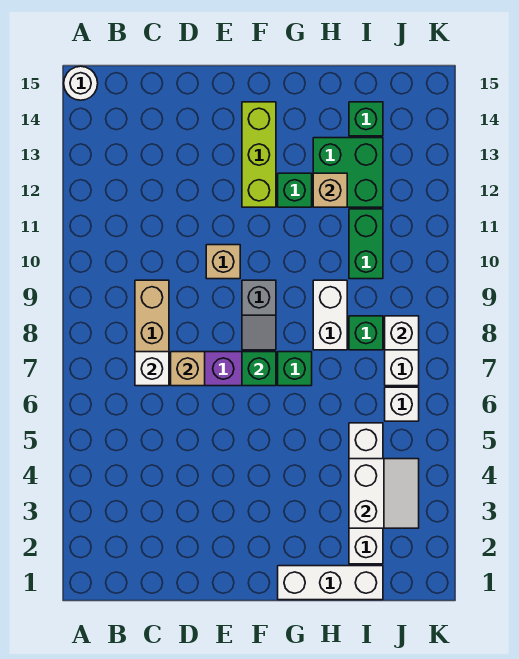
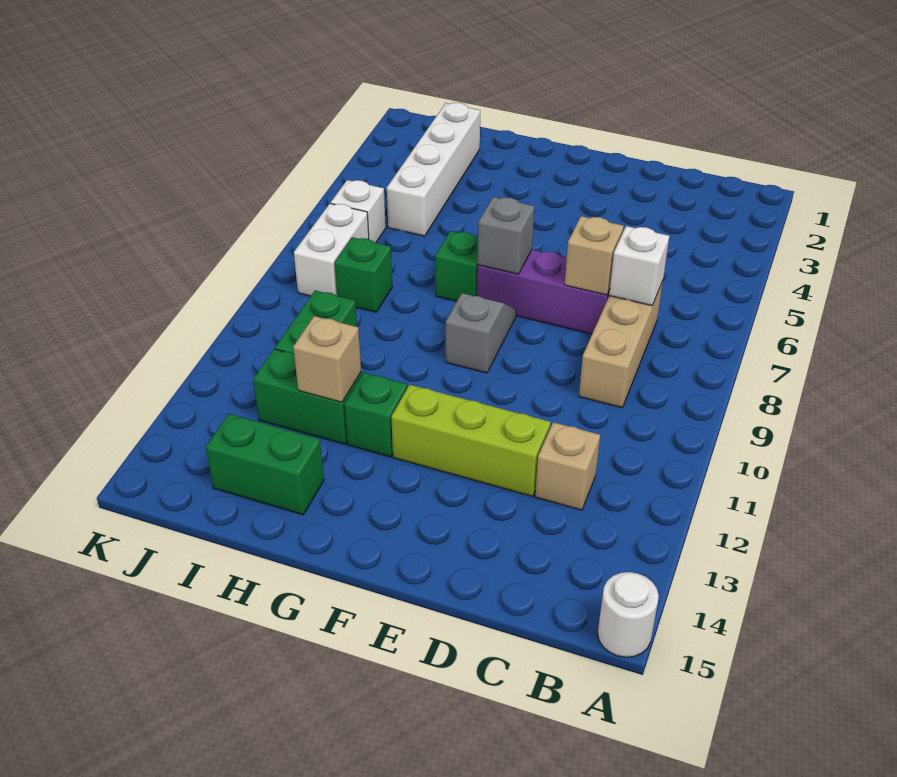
tan 1x1 brick [206,245,240,279] -> tan 1x1 brick moved to [535,422,600,510]
green 1x1 brick [242,352,276,386] -> grey 1x1 brick [478,197,534,274]
lime 1x3 brick [242,102,276,207] -> lime 1x3 brick turned to [391,385,551,497]
white 1x3 brick [278,566,383,600] -> none
white 1x2 brick [313,280,347,350] -> none
green 2x2 brick [313,138,383,207] -> green 1x2 brick [253,349,361,444]
white 2x2 slope [349,459,419,528] -> none
green 1x1 brick [349,102,383,136] -> green 1x2 brick [206,414,324,515]
white 1x1 brick [385,316,419,350] -> none

